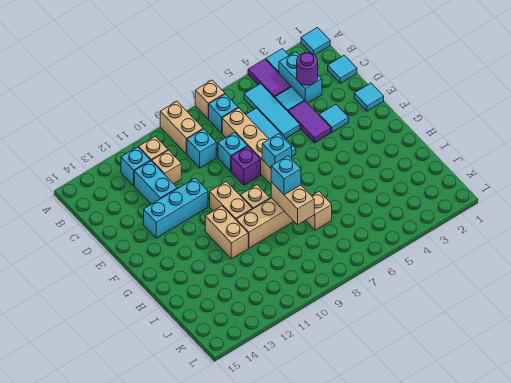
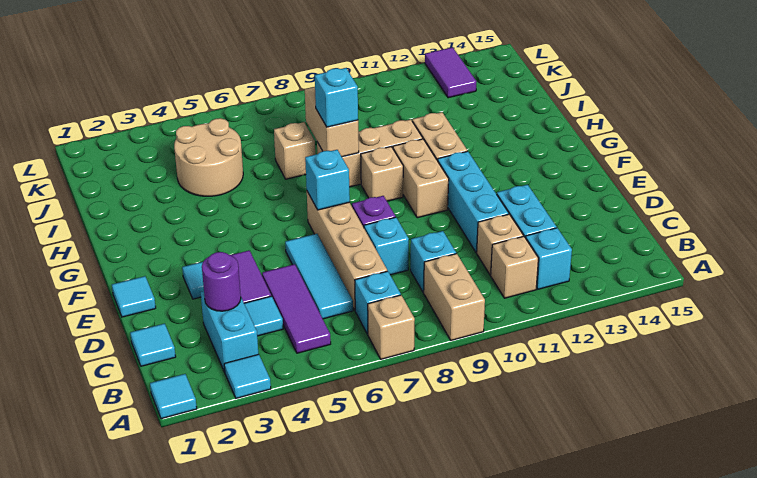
purple 1x2 tile [248,59,291,98] -> purple 1x2 tile moved to [425,47,476,98]
cyan 1x3 tile [244,84,300,138] -> purple 1x3 tile [262,264,331,353]
cyan 1x3 brick [144,178,208,238] -> cyan 1x3 brick turned to [438,151,509,253]
none -> tan 2x2 round brick [174,118,243,196]

